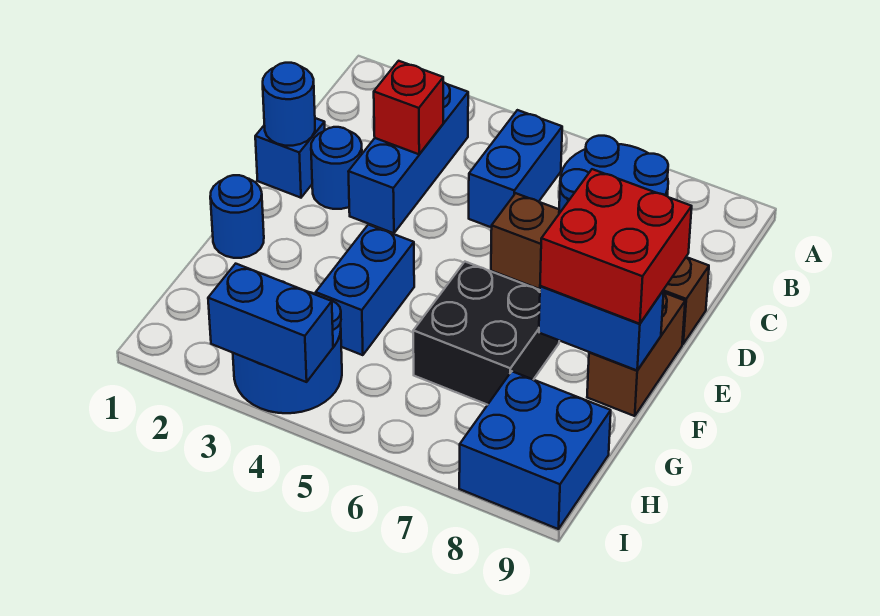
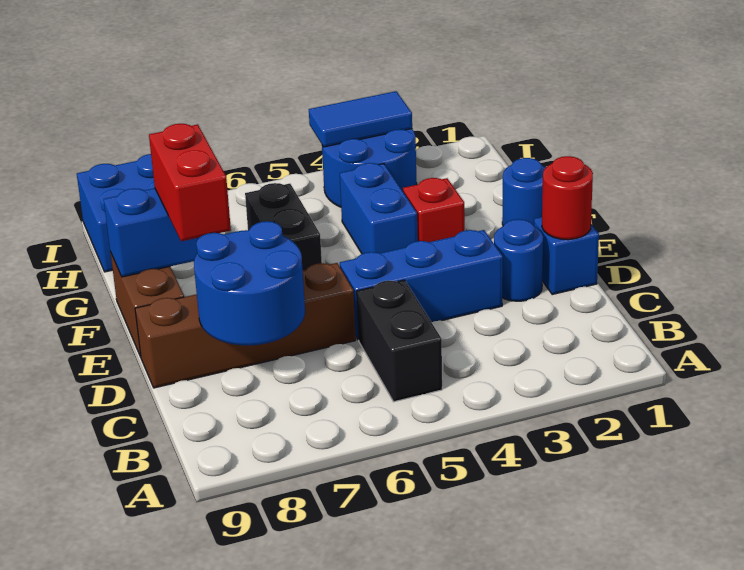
blue 1x3 brick [348,82,468,233] -> blue 1x3 brick turned to [340,230,503,340]
blue 1x2 brick [469,110,562,228] -> black 1x2 brick [357,280,442,402]
red 1x1 brick [374,61,443,154] -> red 1x1 brick moved to [403,178,465,242]
blue 1x1 round brick [263,63,315,146] -> red 1x1 round brick [542,156,593,240]
red 2x2 brick [540,169,692,324] -> red 1x2 brick [149,124,231,241]
black 2x2 brick [413,262,559,405] -> black 1x2 brick [245,183,322,270]
blue 1x2 brick [208,264,333,382] -> blue 1x2 tile [309,91,412,147]

